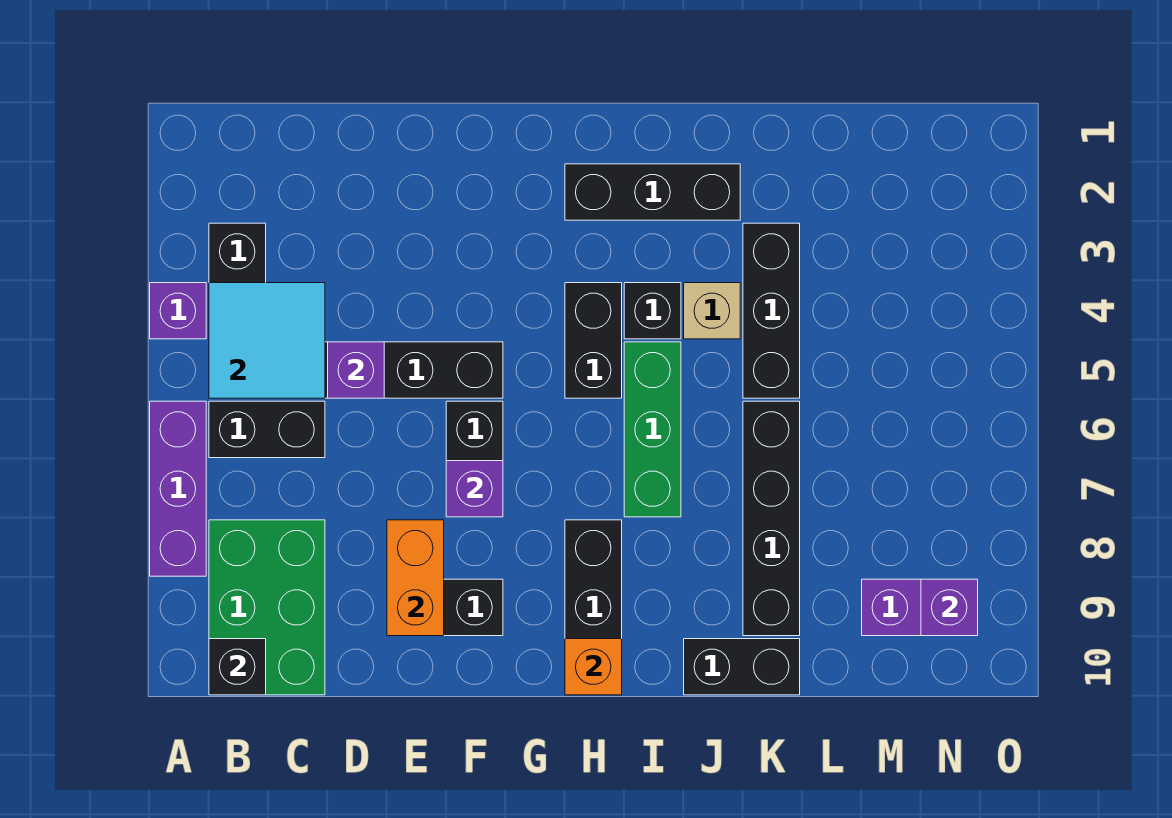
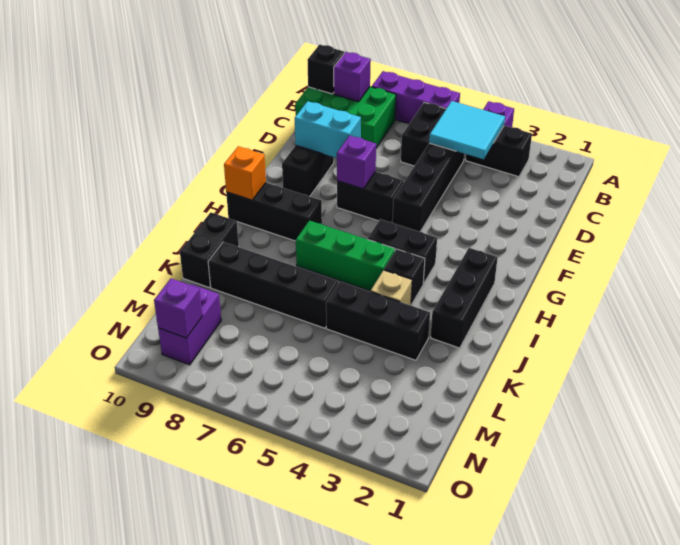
purple 1x1 brick [328,342,384,398] -> purple 1x1 brick moved to [334,52,371,102]
orange 1x2 brick [387,520,444,636] -> cyan 1x2 brick [295,101,361,158]

